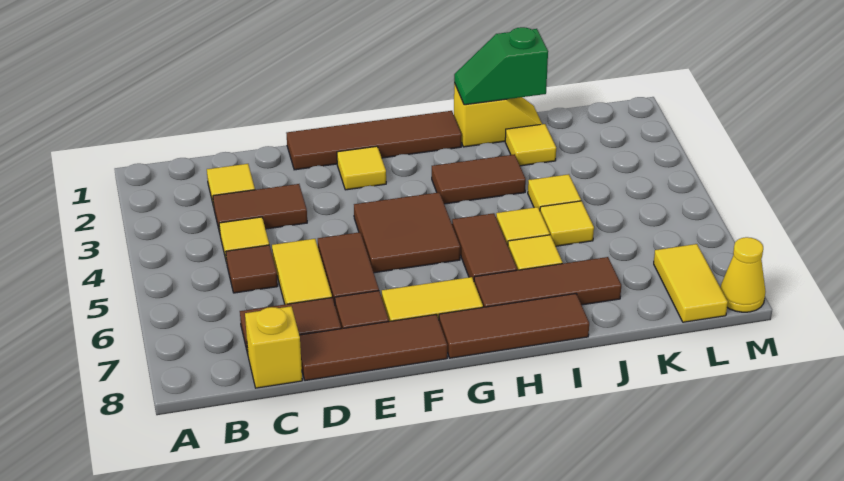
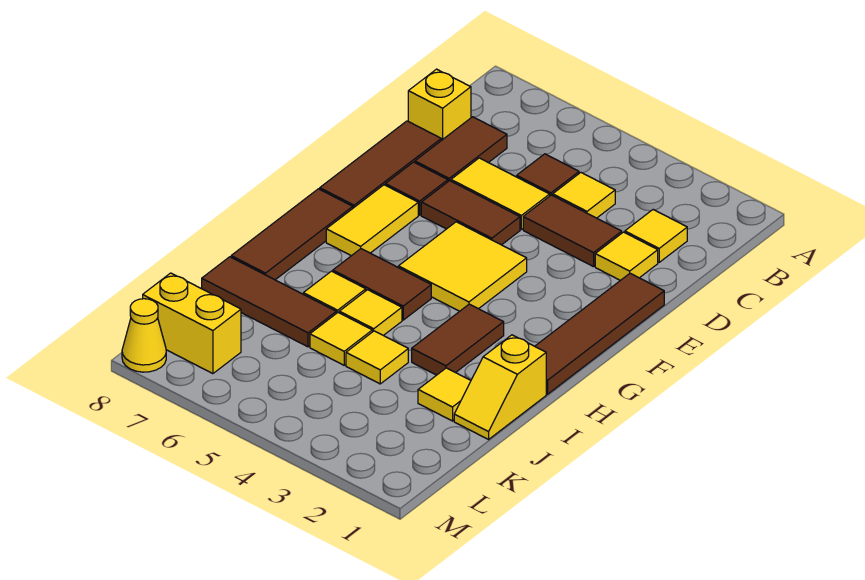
brown 1x2 tile [213,184,307,233] -> brown 1x2 tile turned to [523,195,622,267]
yellow 1x1 tile [337,146,386,190] -> yellow 1x1 tile moved to [595,232,658,281]
brown 2x2 tile [354,192,460,273] -> yellow 2x2 tile [398,222,527,311]
brown 1x3 tile [474,257,621,307] -> brown 1x3 tile turned to [202,257,336,347]
green 1x2 slope [454,27,548,105] -> none
yellow 1x2 tile [654,244,728,322] -> yellow 1x2 brick [143,273,241,374]

